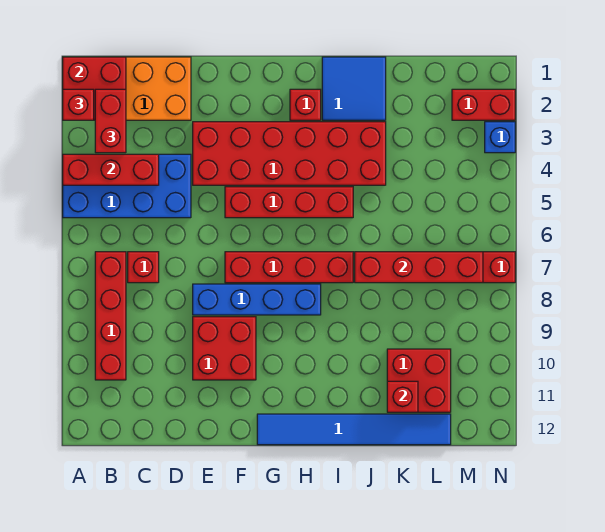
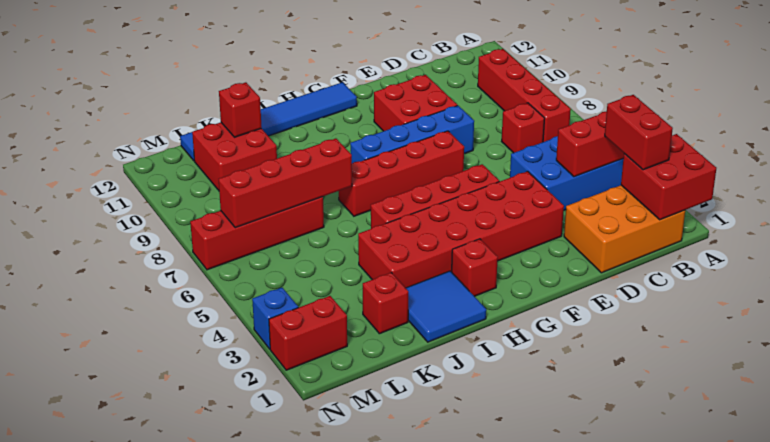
red 1x1 brick [63,89,94,120] -> red 1x1 brick moved to [363,273,408,334]

